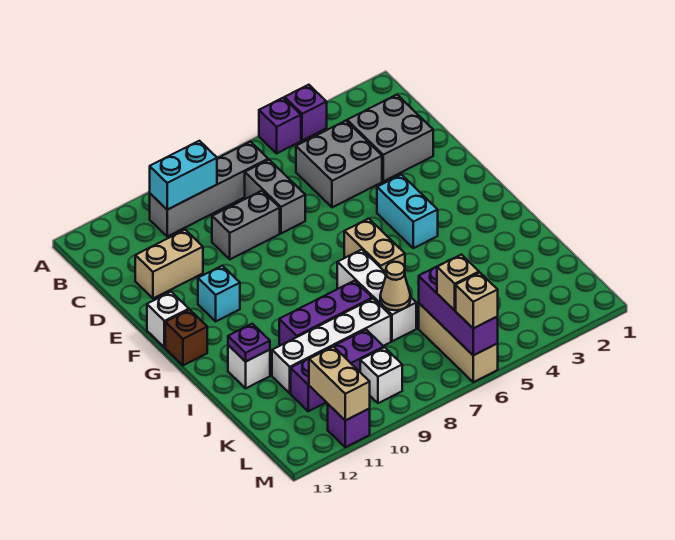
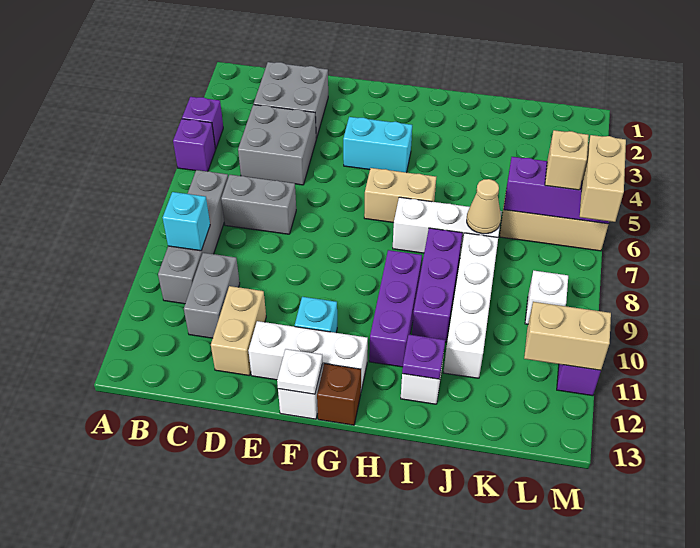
cyan 1x2 brick [150,141,217,210] -> cyan 1x1 brick [163,192,210,251]
grey 1x2 brick [212,191,280,259] -> grey 1x2 brick moved to [184,253,240,338]
none -> white 1x3 brick [248,321,368,391]
none -> white 1x1 plate [277,349,322,394]
purple 1x3 brick [291,330,384,411] -> purple 1x3 brick moved to [369,250,422,367]
tan 1x1 brick [456,273,498,328] -> tan 1x2 brick [580,135,626,222]

